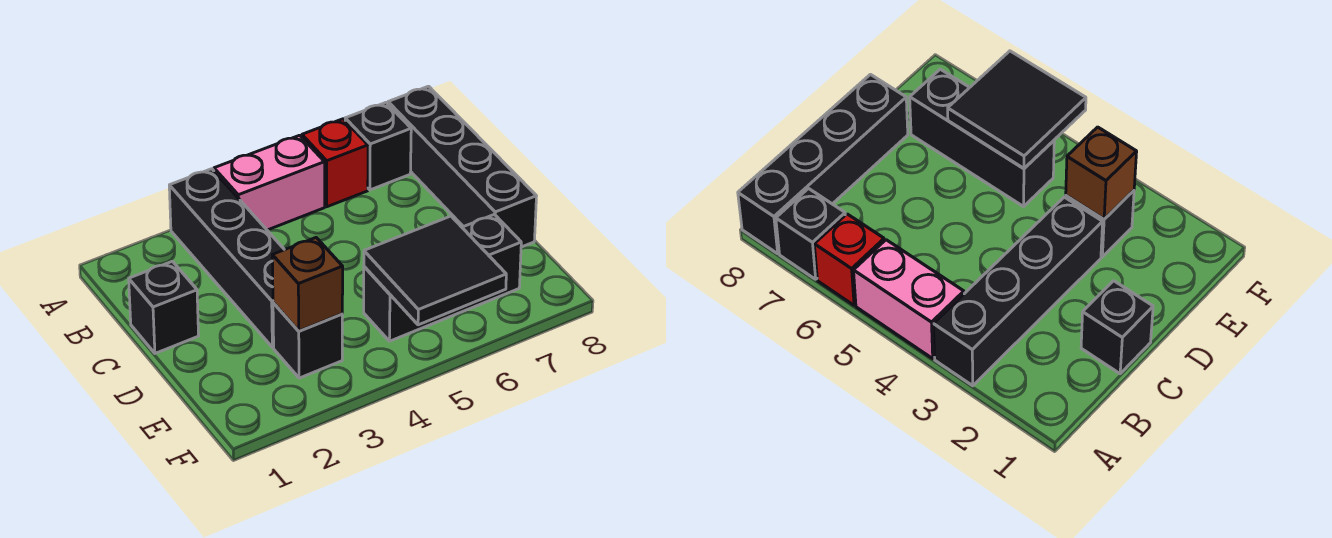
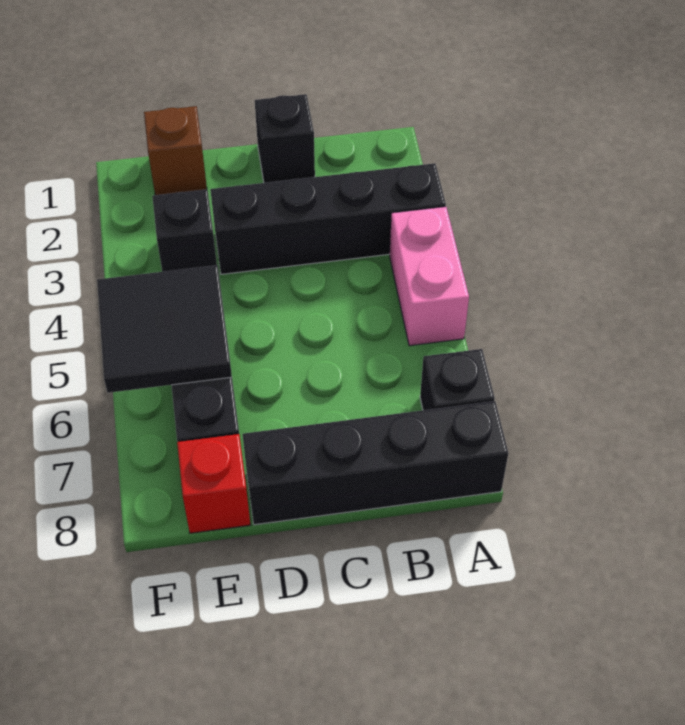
red 1x1 brick [302,119,368,207] -> red 1x1 brick moved to [177,434,250,533]
brown 1x1 brick [272,238,343,331] -> brown 1x1 brick moved to [144,106,207,195]

